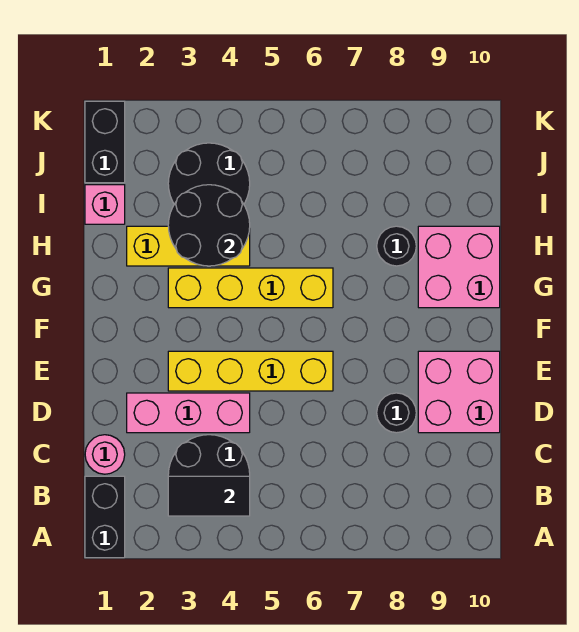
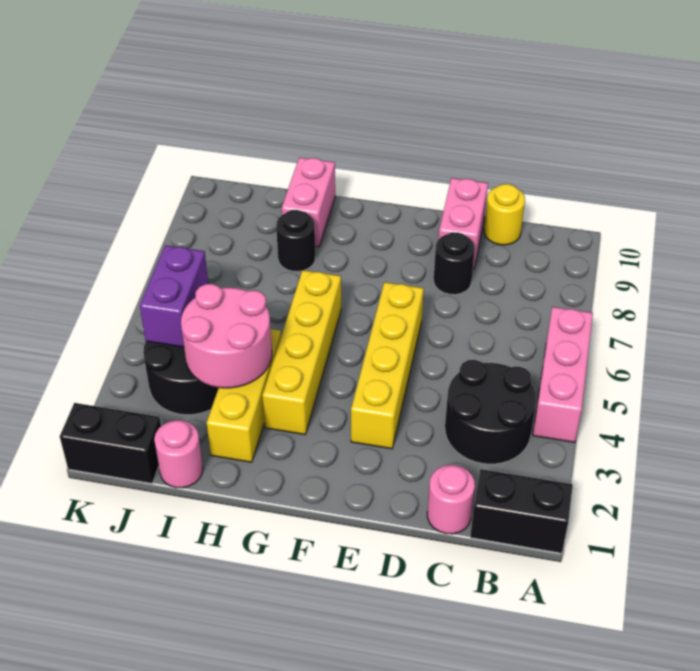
black 1x2 tile [168,476,250,516] -> none
none -> yellow 1x1 round brick [484,184,525,245]
pink 1x3 brick [127,393,250,433] -> pink 1x3 brick moved to [533,307,593,442]
pink 2x2 brick [418,351,500,433] -> pink 1x2 brick [439,178,488,269]
pink 2x2 brick [418,226,500,308] -> pink 1x2 brick [282,157,335,247]
black 2x2 round brick [168,185,250,266] -> pink 2x2 round brick [181,284,272,388]
pink 1x1 brick [85,185,125,224] -> pink 1x1 round brick [154,420,203,488]
none -> purple 1x2 brick [140,245,208,347]

